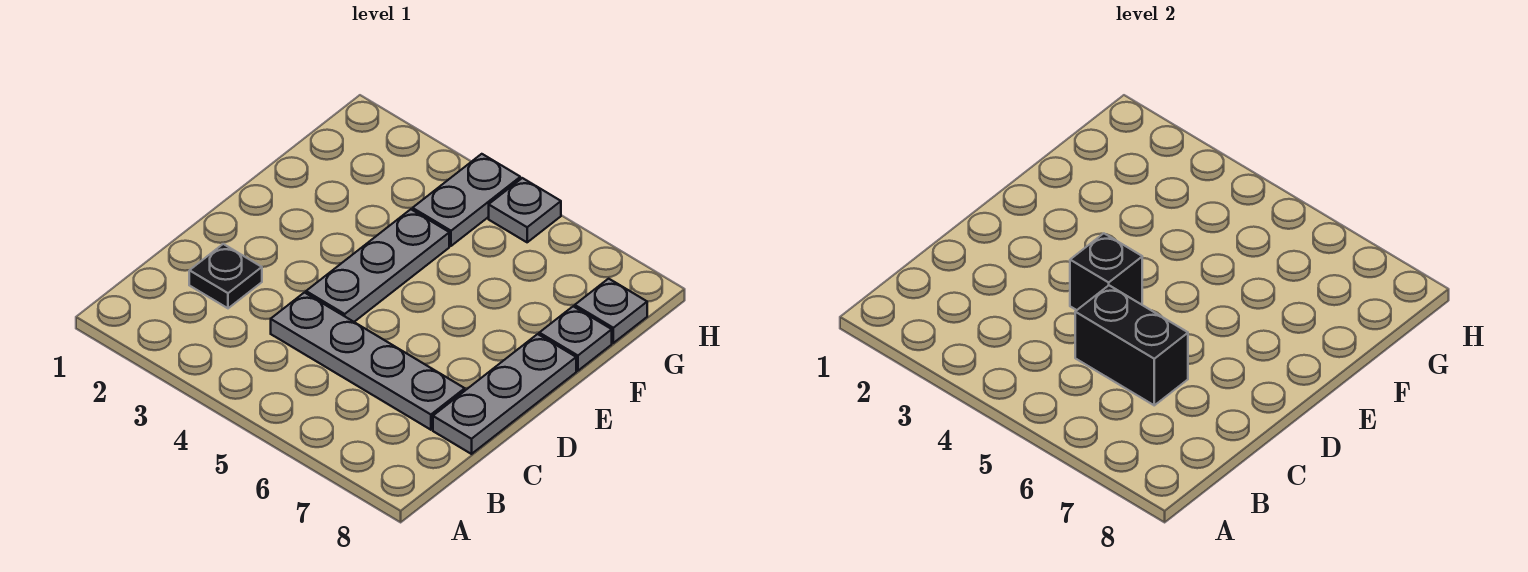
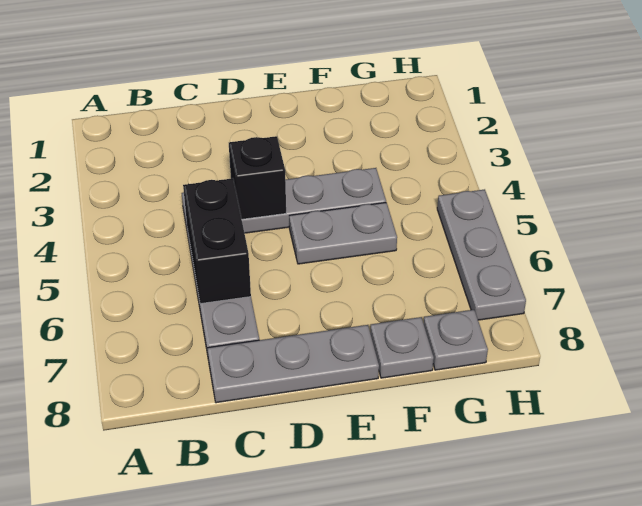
black 1x1 plate [189,244,262,308] -> none
grey 1x2 plate [413,154,520,246] -> grey 1x2 plate moved to [289,203,397,264]
grey 1x1 plate [489,178,561,242] -> grey 1x3 plate [437,189,526,320]

